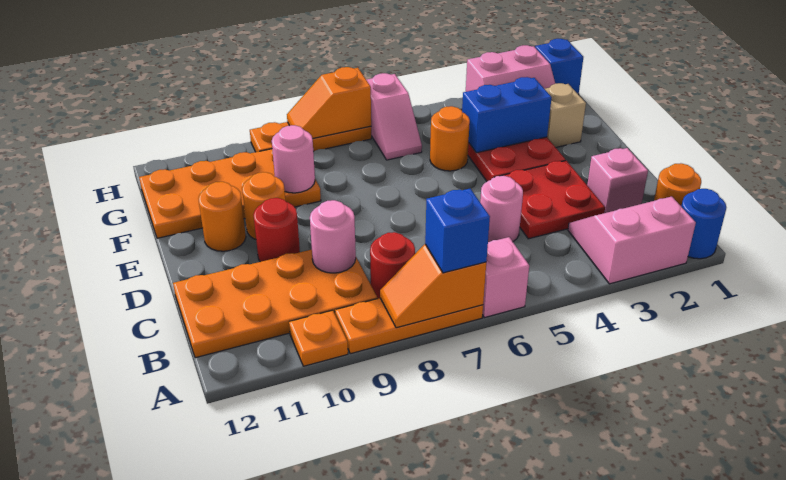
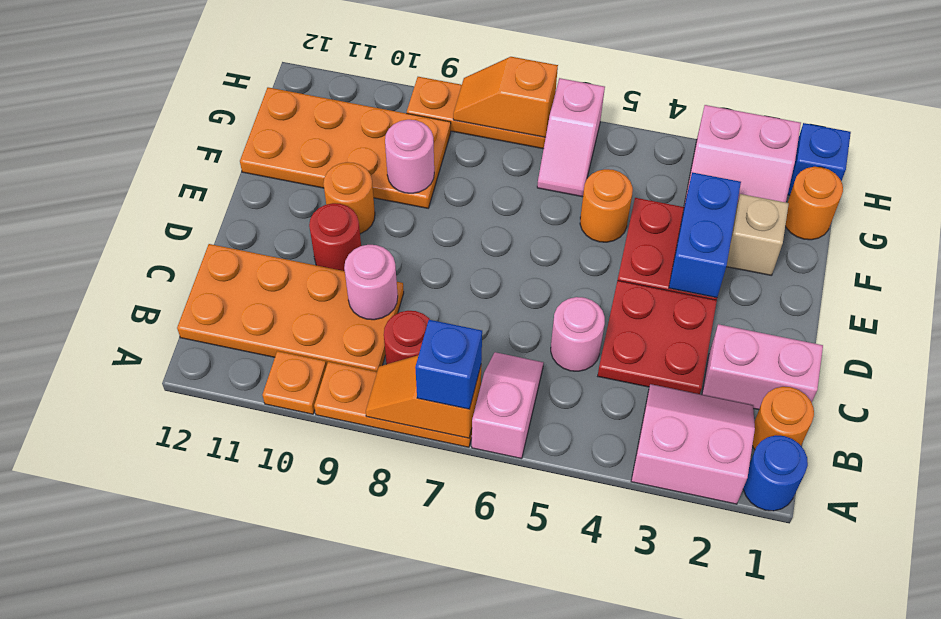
pink 1x1 brick [587,148,648,213] -> pink 1x2 brick [702,324,823,410]
orange 1x1 round brick [198,182,246,251] -> orange 1x1 round brick moved to [785,167,843,240]
blue 1x2 brick [462,77,552,153] -> blue 1x2 brick turned to [669,172,741,298]

